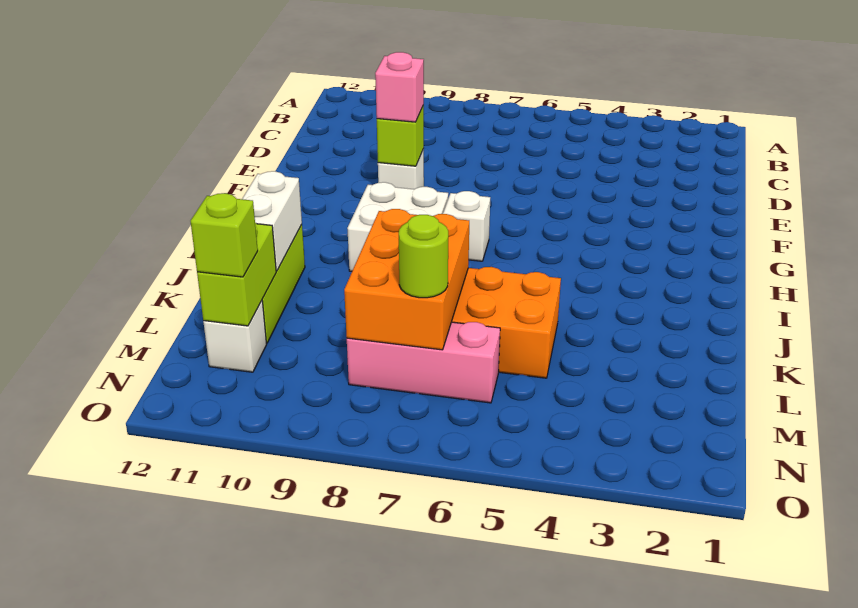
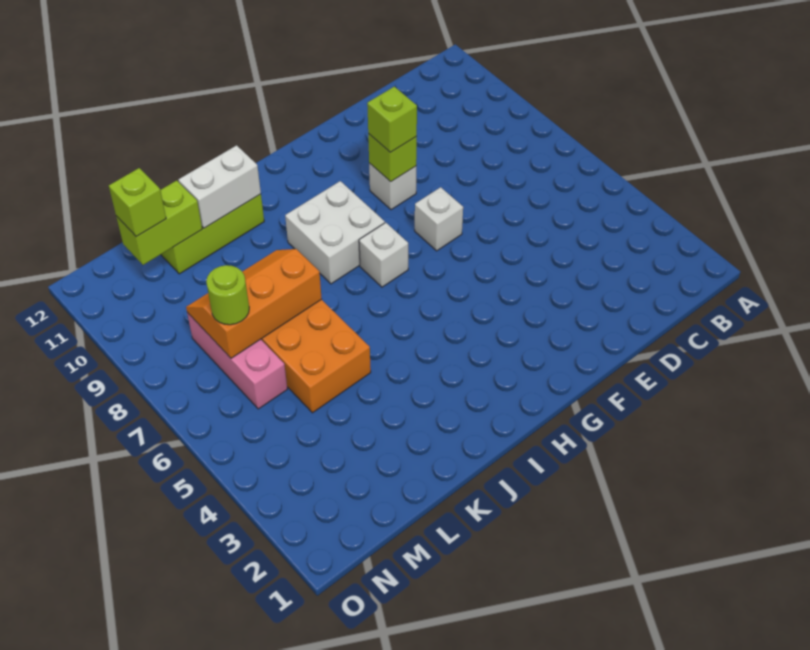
pink 1x1 brick [375,52,424,122] -> lime 1x1 brick [367,87,417,152]
orange 2x3 brick [344,209,469,350] -> orange 2x3 slope [186,249,322,358]
white 1x1 brick [203,301,267,372] -> white 1x1 brick moved to [415,187,463,251]

